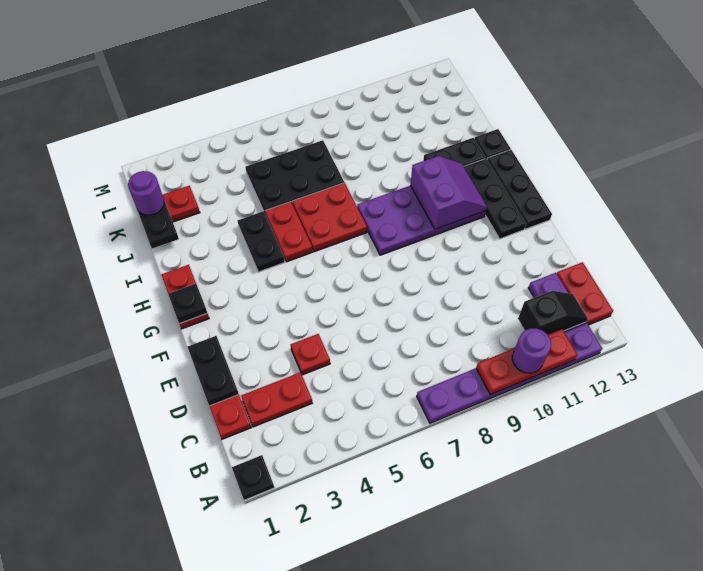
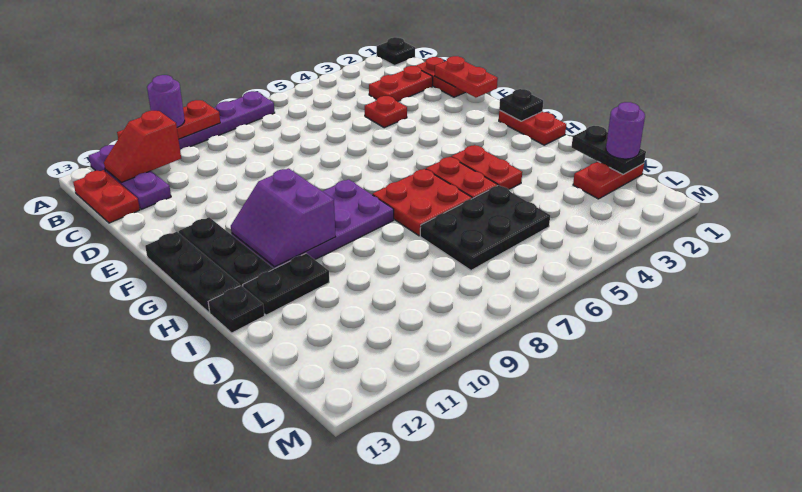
black 1x2 slope [518,291,588,335] -> red 1x2 slope [104,111,181,182]
black 1x2 plate [187,336,239,406] -> red 1x2 plate [435,56,498,98]
black 1x2 plate [237,211,285,272] -> red 1x2 plate [451,145,522,190]

